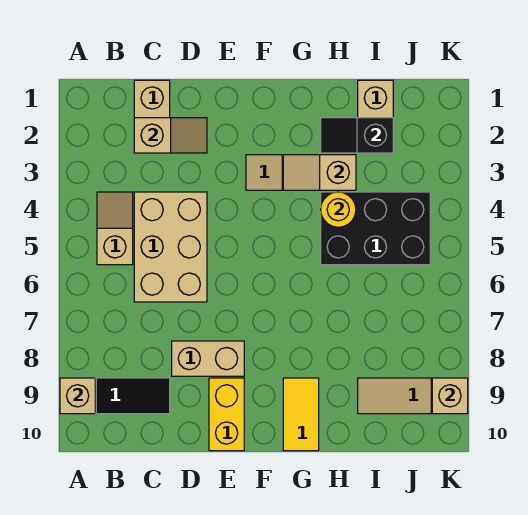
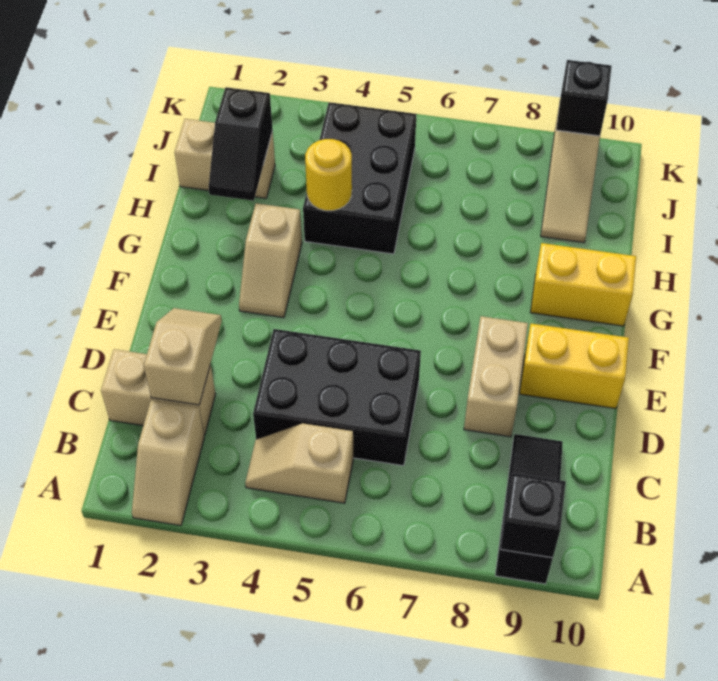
tan 1x1 brick [60,378,95,414] -> black 1x1 brick [501,473,566,558]
tan 2x3 brick [134,192,207,302] -> black 2x3 brick [253,329,421,466]
tan 1x2 slope [283,155,356,190] -> tan 1x2 slope moved to [132,400,204,525]
yellow 1x2 tile [283,378,319,451] -> yellow 1x2 brick [531,243,636,326]
tan 1x1 brick [432,378,468,414] -> black 1x1 brick [556,60,612,136]

